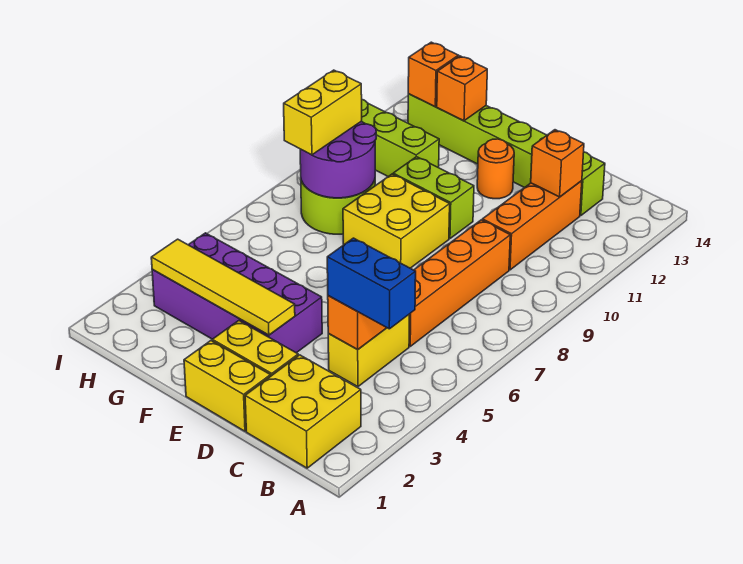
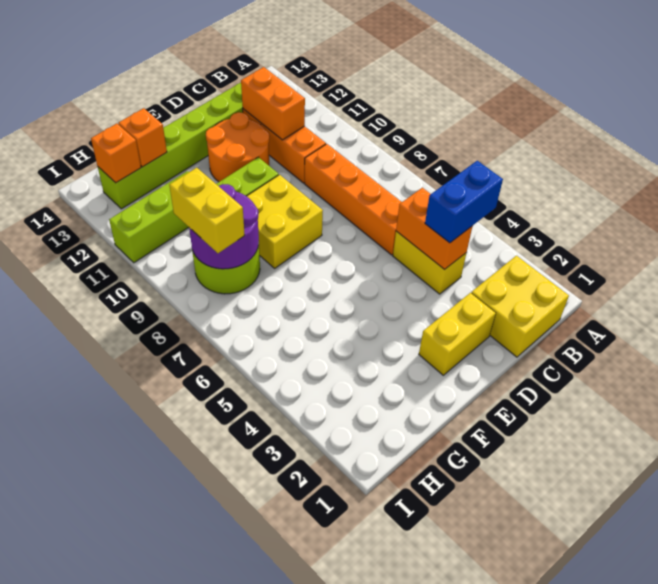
orange 1x1 brick [531,130,584,197] -> orange 1x2 brick [241,67,305,140]
yellow 1x2 brick [184,341,271,431] -> none
purple 2x4 brick [152,233,322,353] -> none
yellow 1x4 tile [151,239,295,335] -> none
orange 1x1 round brick [477,139,514,199] -> orange 2x2 round brick [206,112,269,182]

